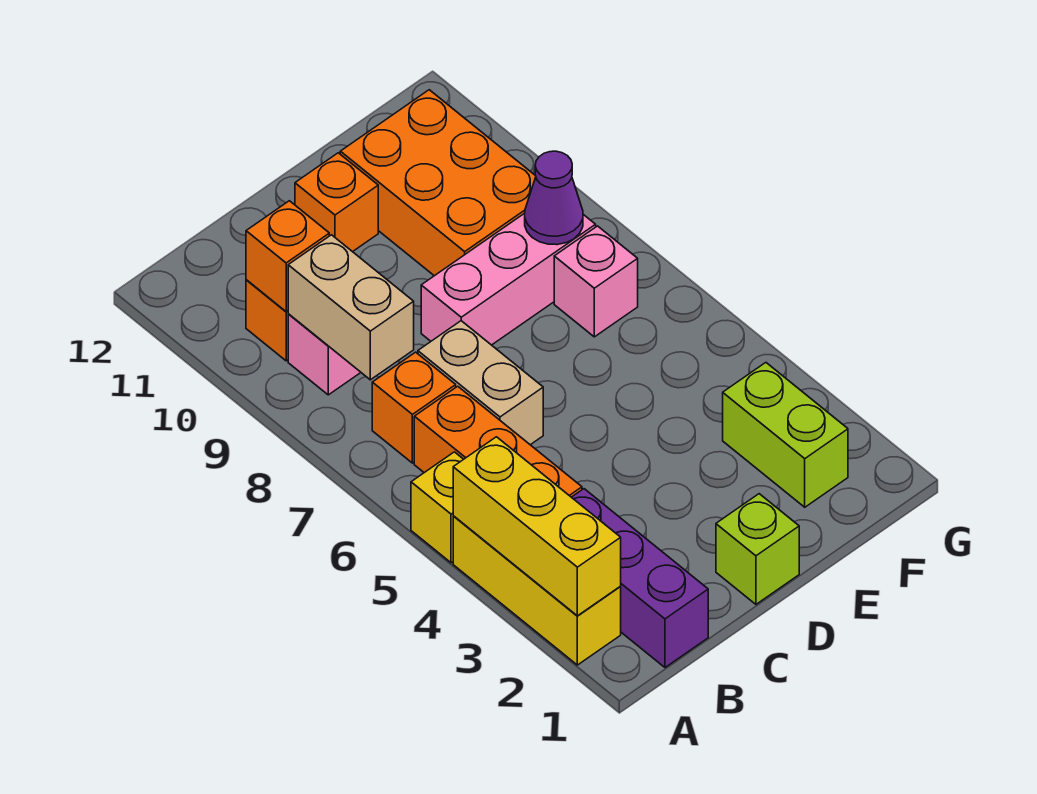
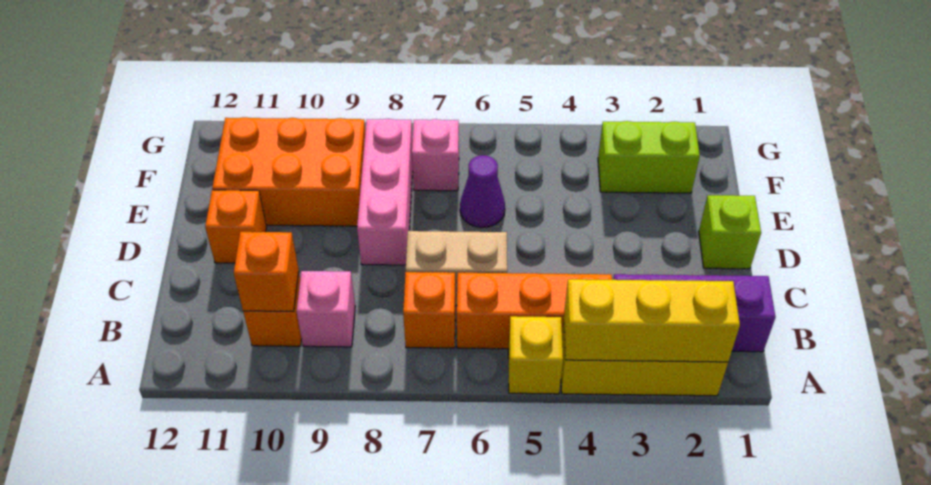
tan 1x2 brick [288,235,414,380] -> none
purple 1x1 cone [525,151,583,245] -> purple 1x1 cone moved to [460,155,505,228]

